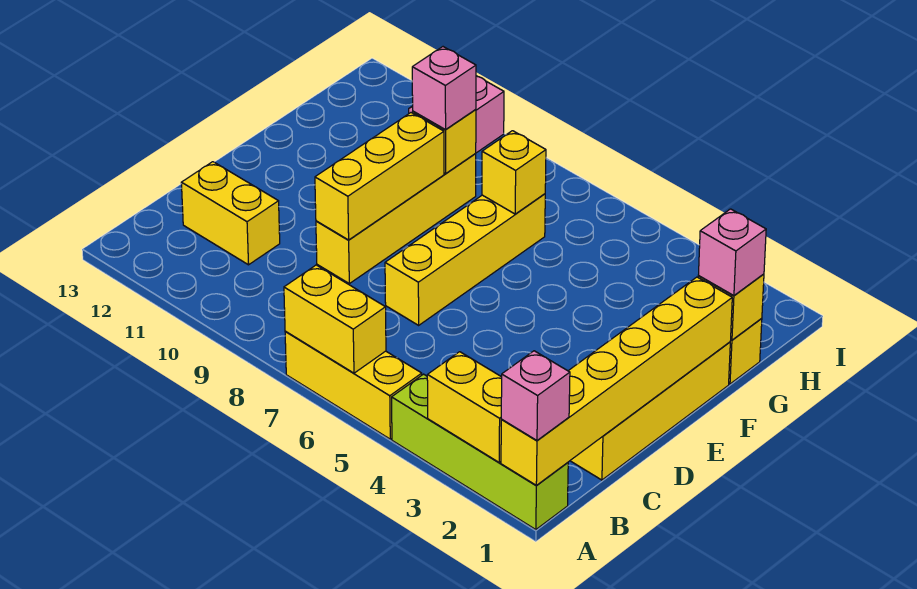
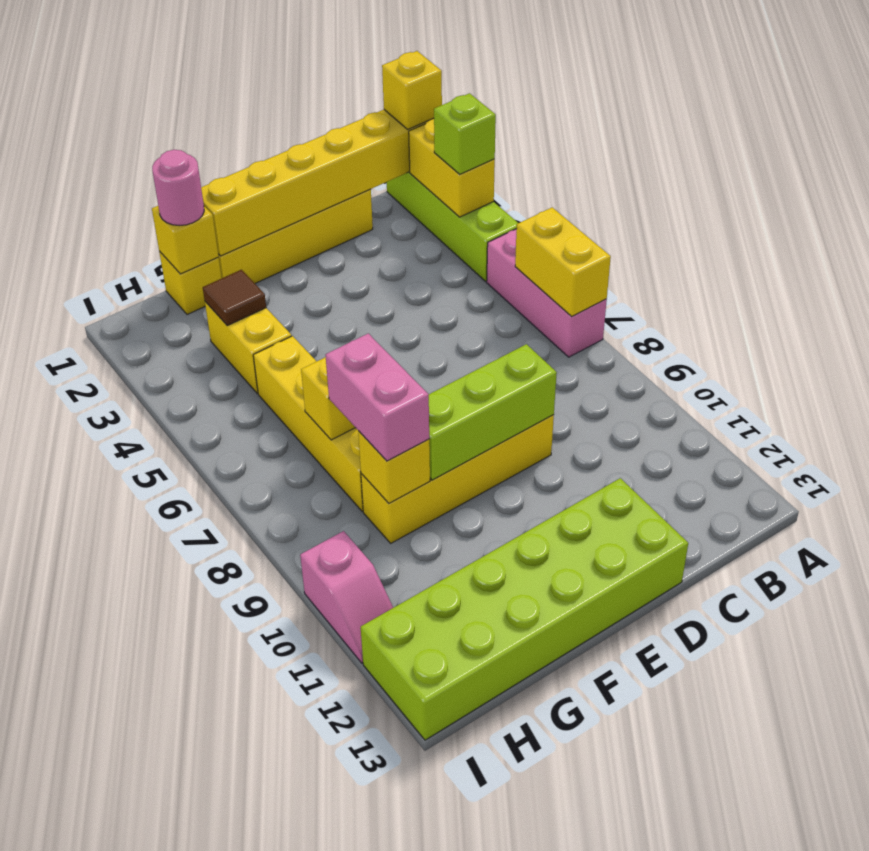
pink 1x1 brick [501,351,570,440] -> yellow 1x1 brick [382,51,442,129]
none -> lime 1x1 brick [434,93,496,174]
yellow 1x3 brick [285,331,422,439] -> pink 1x3 brick [487,229,607,357]
yellow 1x2 brick [181,162,280,265] -> yellow 1x2 brick moved to [205,302,291,393]
yellow 1x4 brick [385,194,545,325] -> yellow 1x4 brick turned to [253,336,363,511]
yellow 1x3 brick [315,113,444,240] -> lime 1x3 brick [429,344,557,480]
none -> lime 2x6 brick [361,478,688,740]
pink 1x1 brick [699,209,766,296] -> pink 1x1 round brick [152,150,204,226]
none -> brown 1x1 tile [203,270,266,326]
pink 1x1 brick [412,47,476,130] -> pink 1x2 brick [326,333,429,461]

